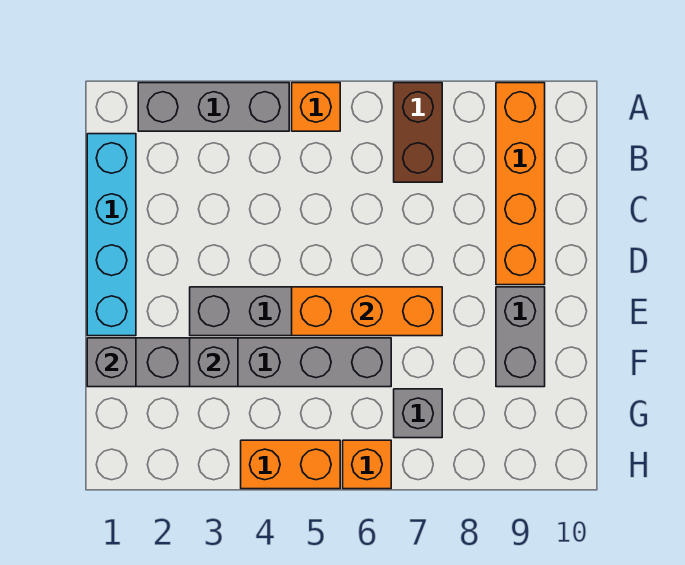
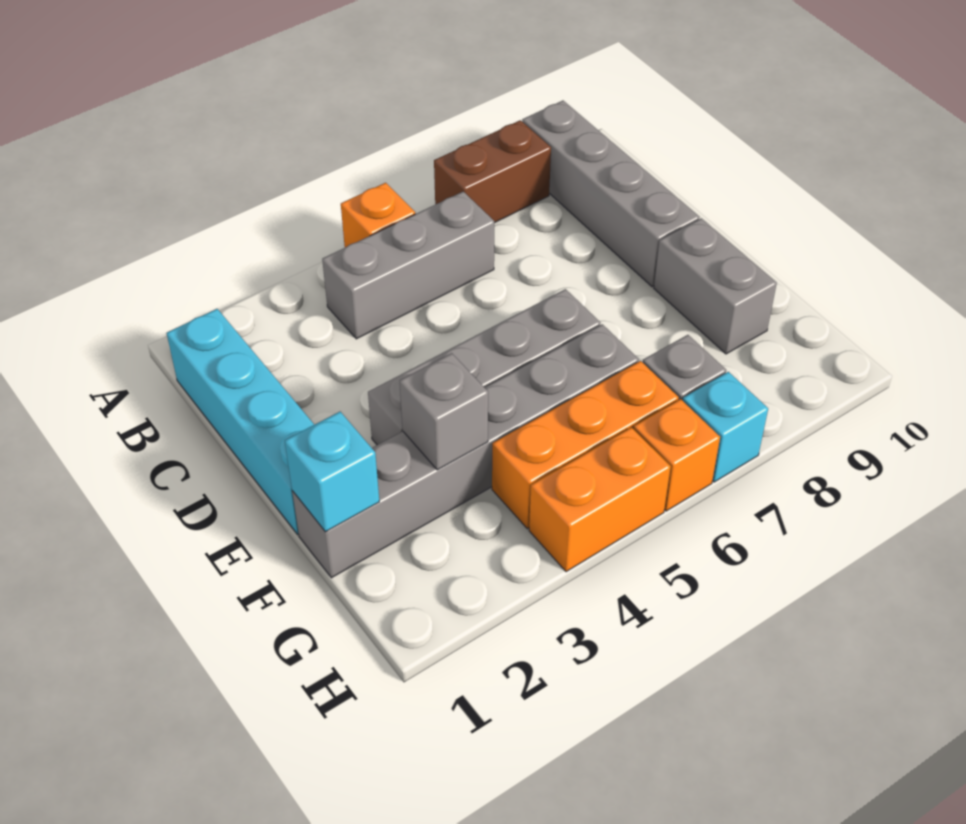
grey 1x3 brick [138,83,289,131] -> grey 1x3 brick moved to [322,192,494,339]
brown 1x2 brick [394,83,442,182] -> brown 1x2 brick turned to [434,120,551,223]
orange 1x4 brick [496,83,545,285] -> grey 1x4 brick [522,101,700,287]
orange 1x3 brick [292,287,442,336] -> orange 1x3 brick moved to [492,361,679,529]
grey 1x1 brick [87,338,136,387] -> cyan 1x1 brick [285,412,379,532]
none -> cyan 1x1 brick [683,372,768,482]

